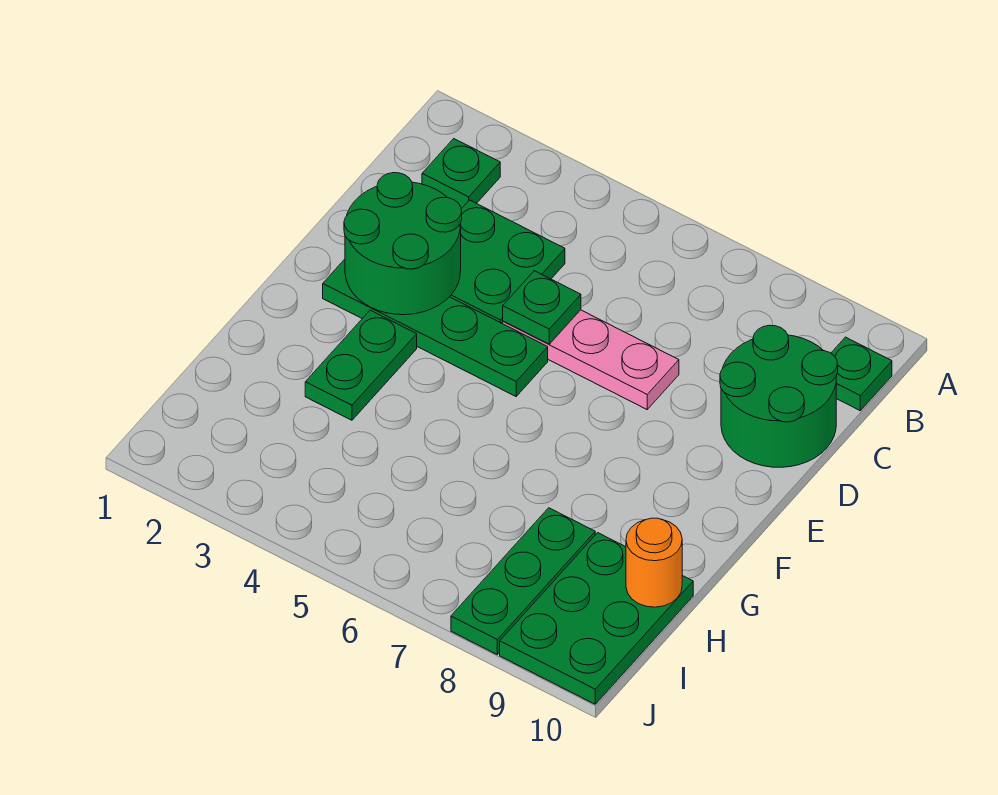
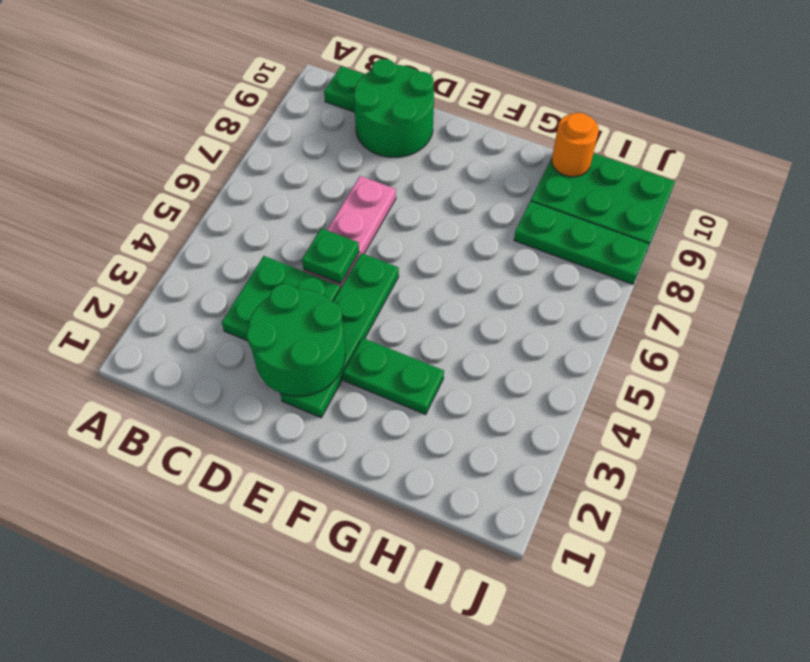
green 1x1 plate [422,139,500,209] -> none

